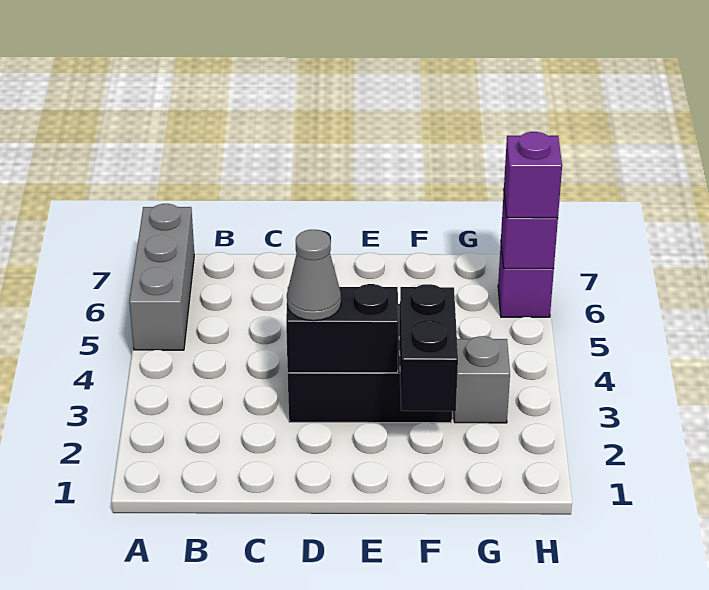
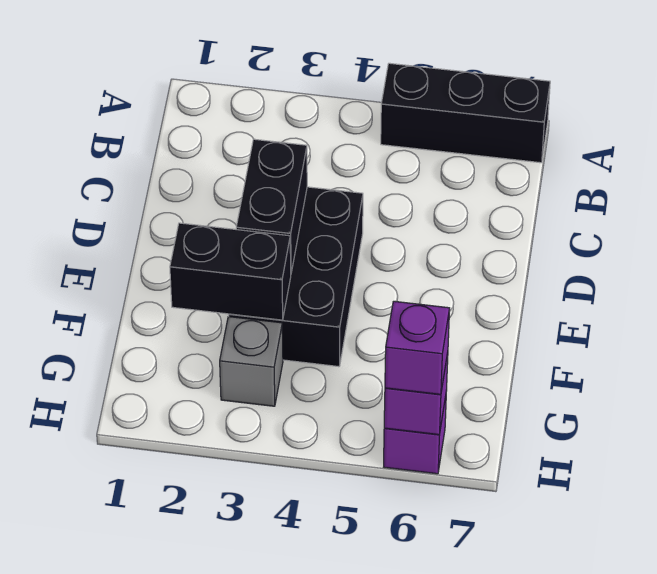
grey 1x3 brick [129,204,194,350] -> black 1x3 brick [381,63,550,163]
grey 1x1 cone [287,230,341,321] -> none

